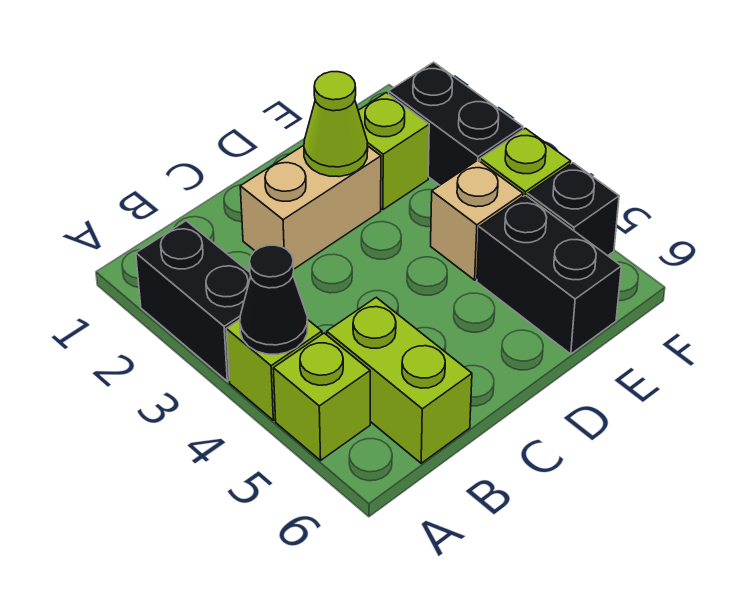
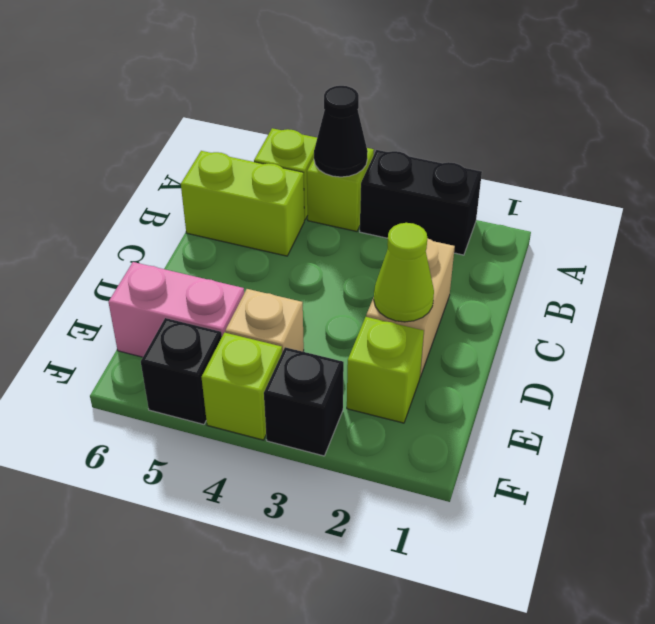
black 1x2 brick [477,195,621,354] -> pink 1x2 brick [109,262,244,357]
black 1x2 brick [389,62,523,185] -> black 1x1 brick [264,347,344,456]

